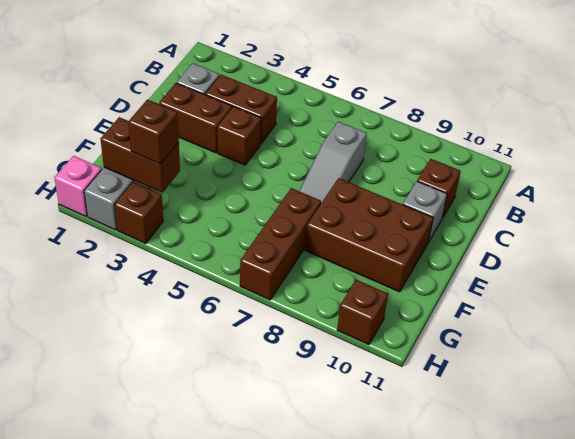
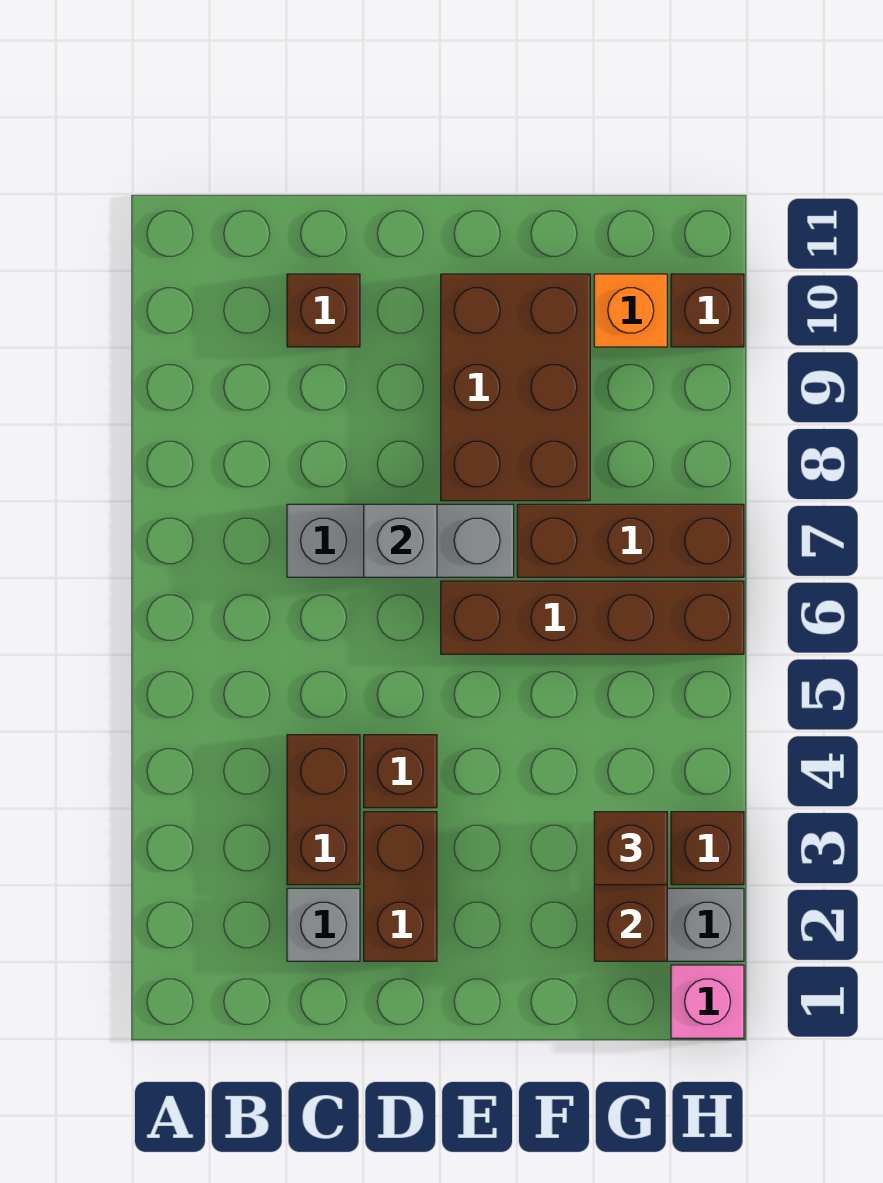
grey 1x3 slope [299,122,367,203] -> grey 1x3 brick [287,504,514,577]
grey 1x1 brick [403,182,447,242] -> grey 1x1 brick moved to [364,504,437,577]
none -> brown 1x4 brick [441,581,744,654]
none -> orange 1x1 brick [594,274,667,347]

